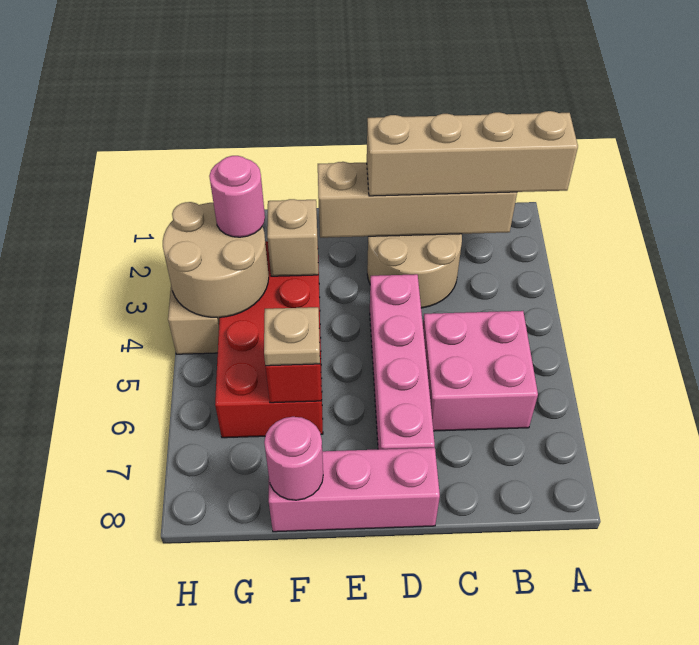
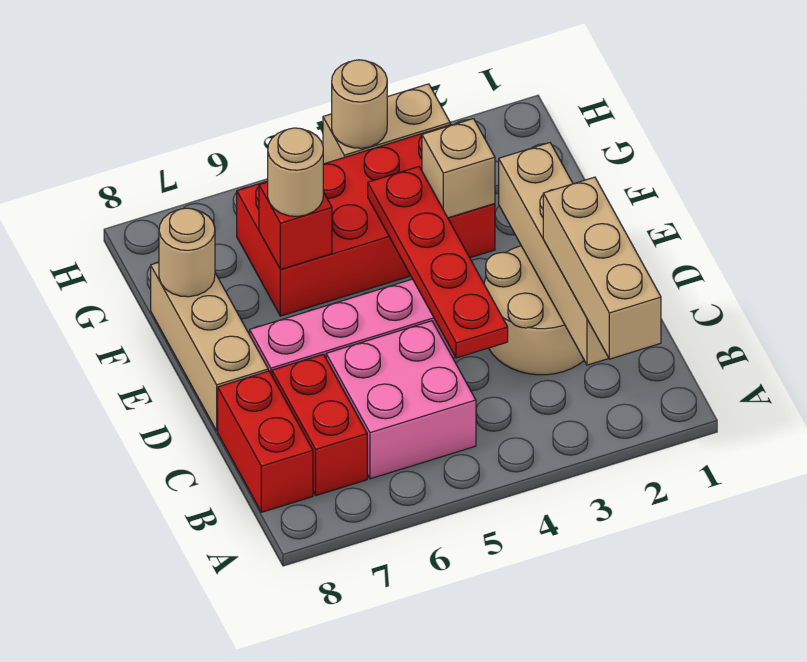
tan 1x4 brick [367,111,578,196] -> tan 1x3 brick [543,177,661,359]
none -> red 1x2 brick [272,354,367,495]
none -> red 1x2 brick [218,371,313,512]
none -> red 1x4 plate [368,167,508,358]
pink 1x3 brick [269,448,440,532] -> tan 1x3 brick [151,262,268,431]
tan 1x1 plate [264,307,320,366] -> tan 1x1 round brick [268,128,323,216]
pink 1x1 round brick [264,417,323,500] -> tan 1x1 round brick [159,208,215,297]
tan 2x2 round brick [163,202,269,317] -> tan 1x1 round brick [332,60,387,148]
pink 1x1 round brick [209,156,265,237] -> none

